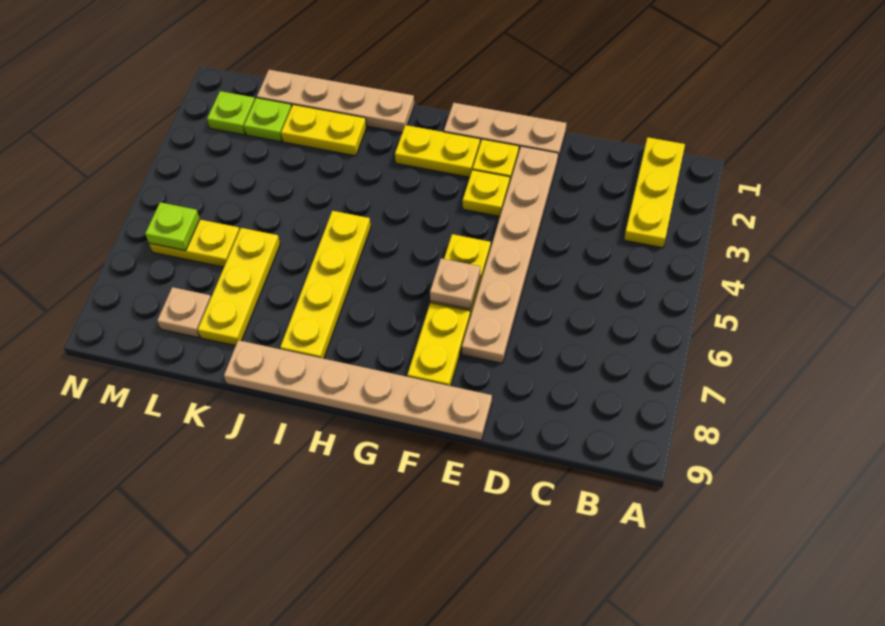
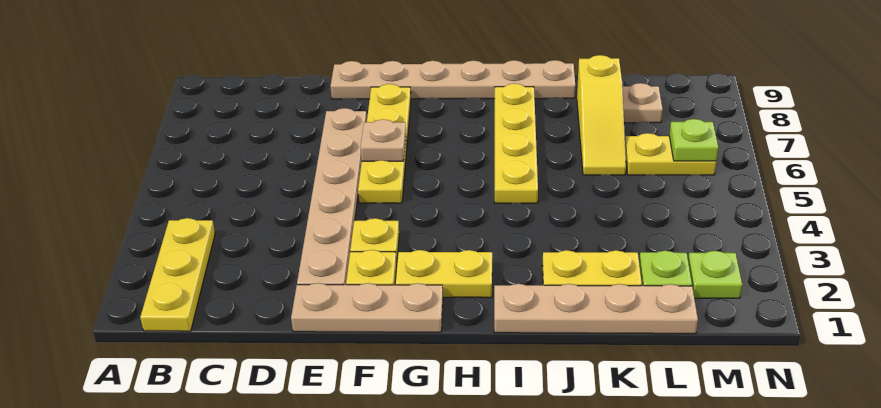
yellow 1x3 plate [198,228,280,346] -> yellow 1x3 slope [577,55,626,175]

